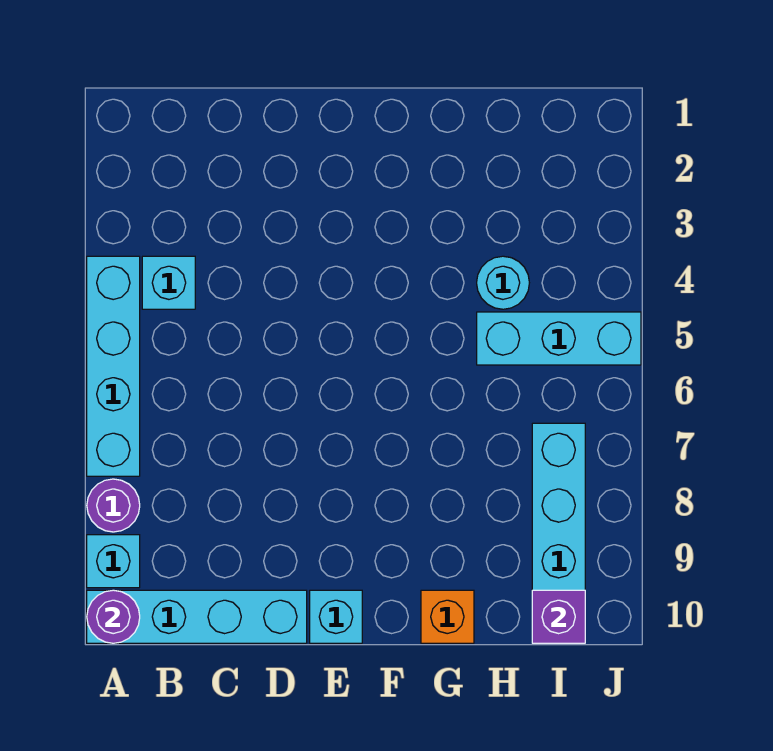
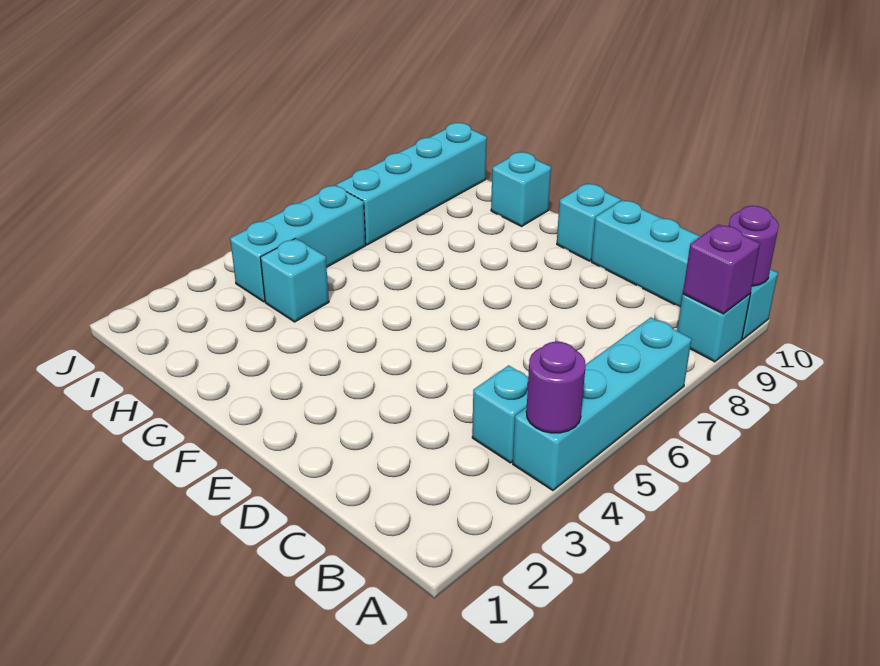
purple 1x1 round brick [87,479,140,532] -> purple 1x1 round brick moved to [526,342,586,433]
orange 1x1 brick [421,590,474,643] -> cyan 1x1 brick [491,152,551,226]
cyan 1x1 round brick [477,256,529,309] -> cyan 1x1 brick [260,239,329,322]
cyan 1x3 brick [477,312,641,365] -> cyan 1x3 brick turned to [230,185,366,302]
purple 1x1 brick [532,590,585,643] -> purple 1x1 brick moved to [683,224,760,314]

